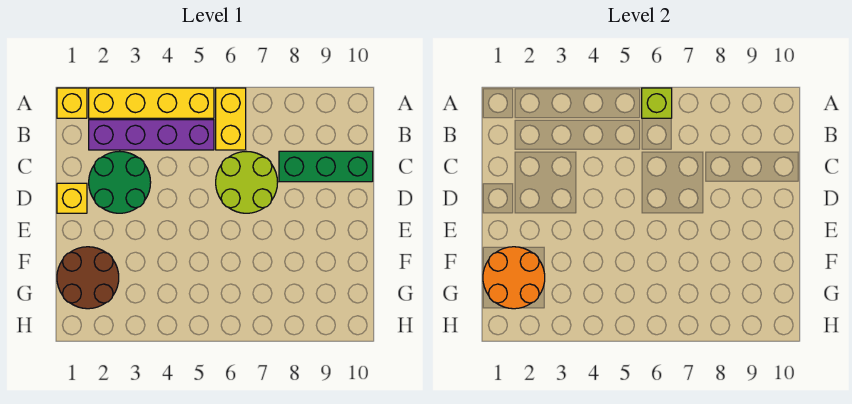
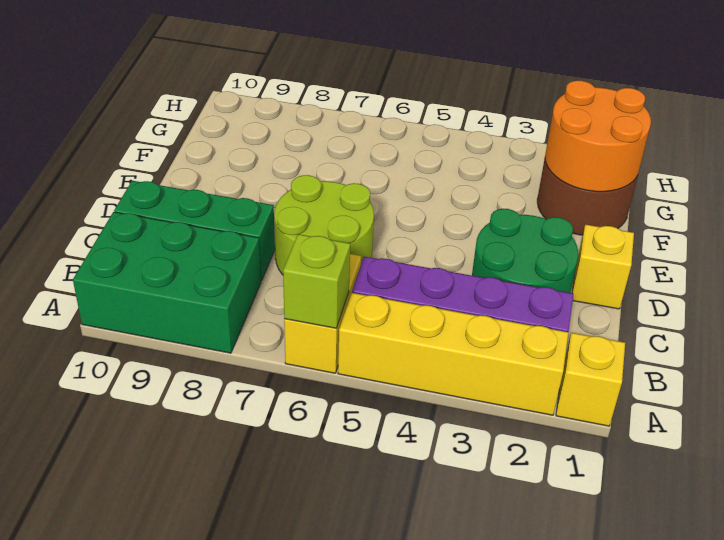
none -> green 2x3 brick [73,212,261,353]

